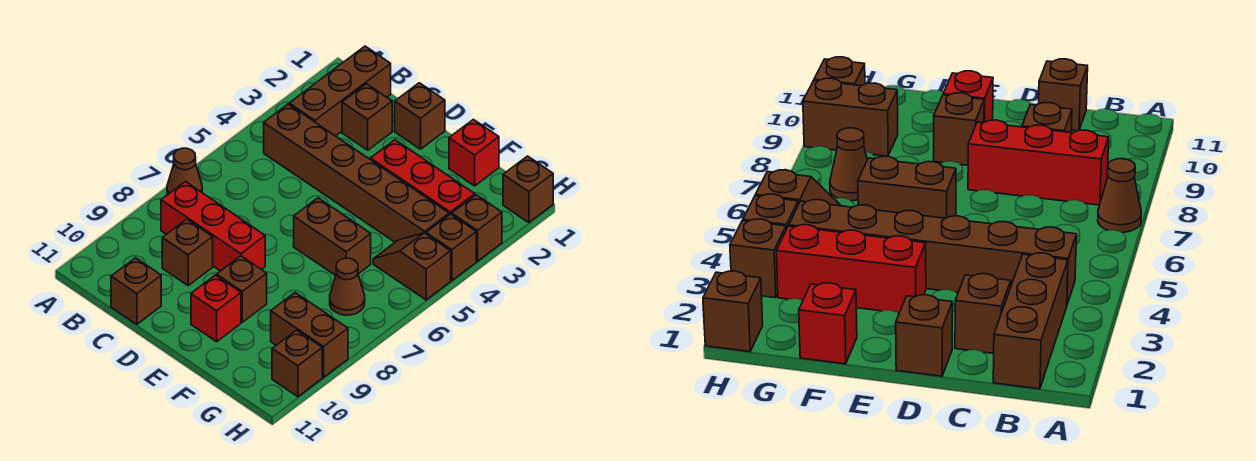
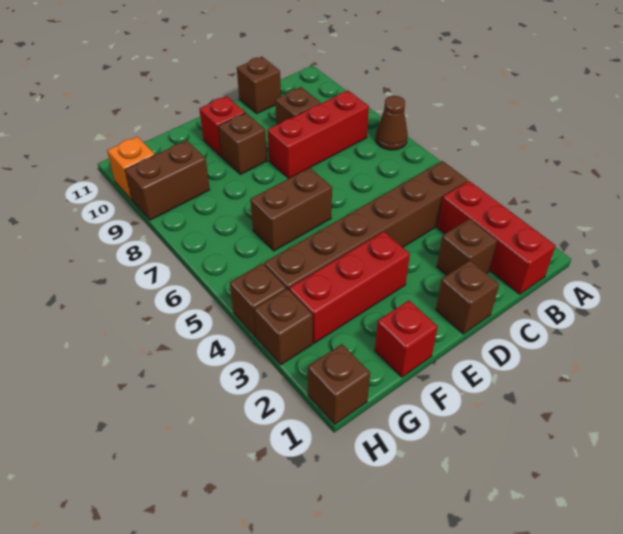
brown 1x3 brick [289,46,391,136] -> red 1x3 brick [438,181,556,294]
brown 1x2 slope [373,233,451,300] -> none
brown 1x1 cone [330,258,365,315] -> none
brown 1x1 brick [272,330,322,397] -> orange 1x1 brick [107,137,155,200]

